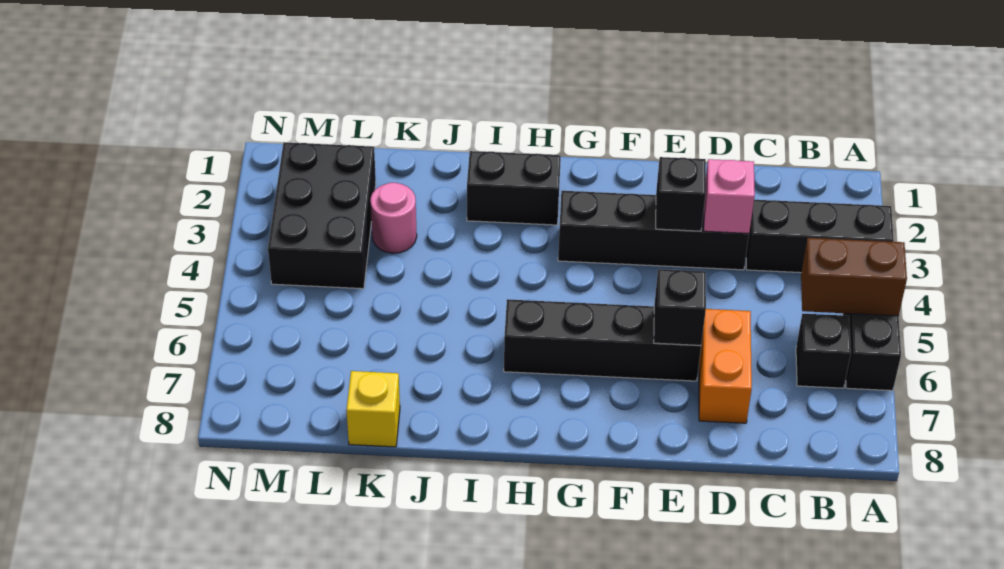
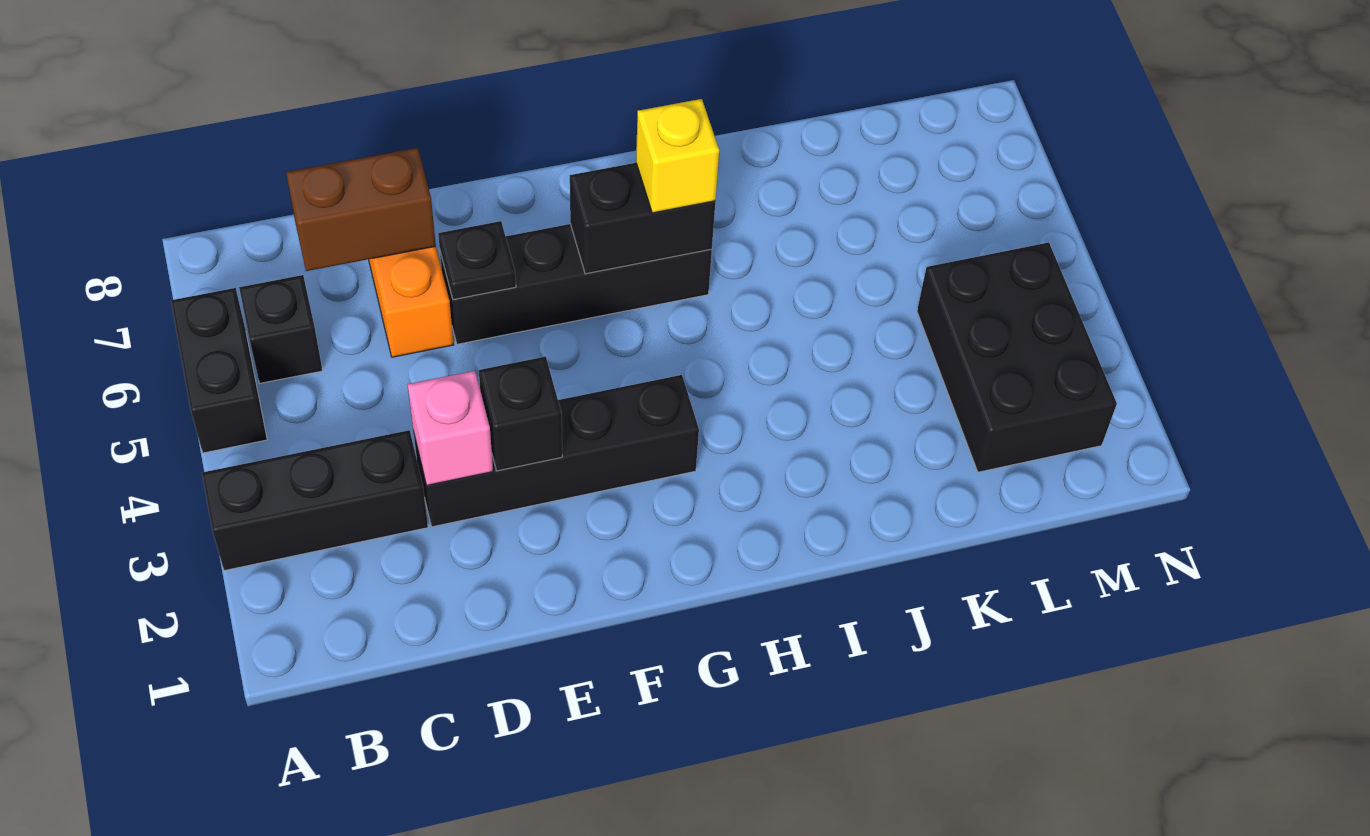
brown 1x2 brick [801,238,907,316] -> brown 1x2 brick moved to [286,148,436,271]
black 1x1 brick [654,269,706,345] -> black 1x1 plate [438,221,516,299]
black 1x2 brick [467,151,561,225] -> black 1x2 brick moved to [570,163,716,274]
pink 1x1 round brick [371,183,417,253] -> none
yellow 1x1 brick [346,371,400,447] -> yellow 1x1 brick moved to [636,99,719,213]

